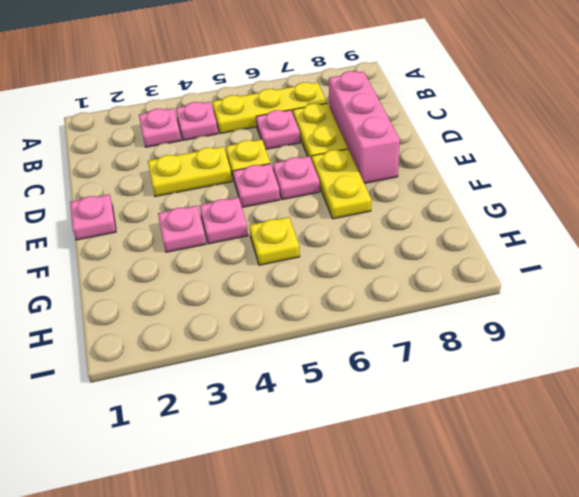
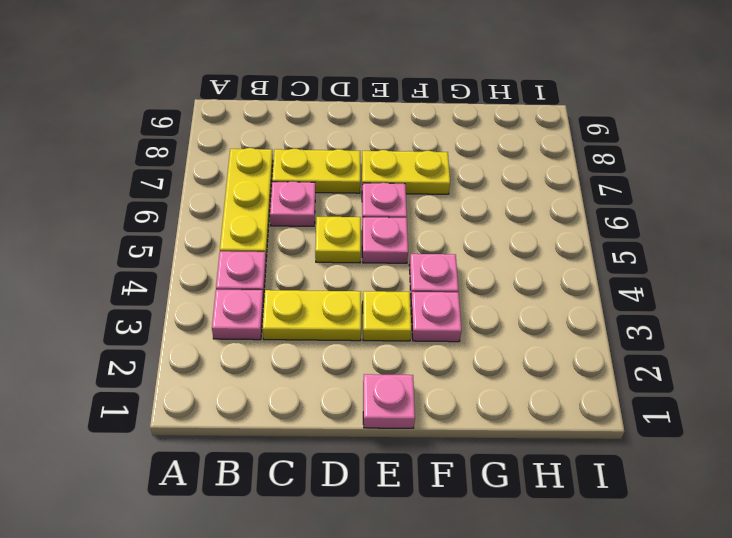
pink 1x3 brick [329,71,400,183] -> none
yellow 1x2 plate [148,147,232,197] -> yellow 1x2 plate turned to [263,290,361,341]
yellow 1x1 plate [249,217,300,265] -> yellow 1x1 plate moved to [363,291,411,341]

